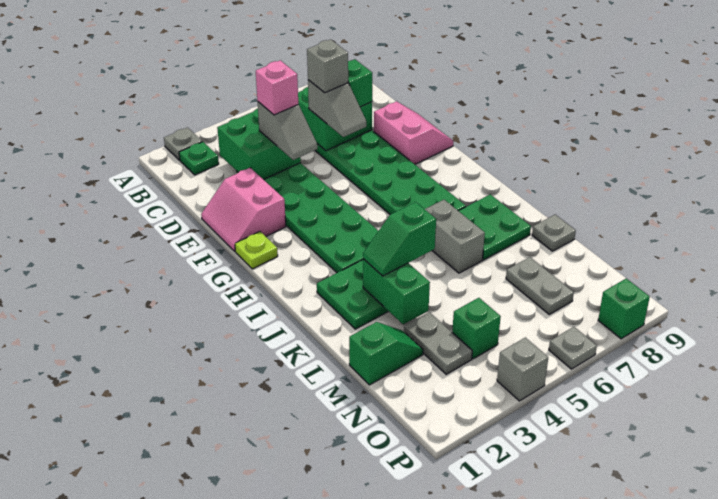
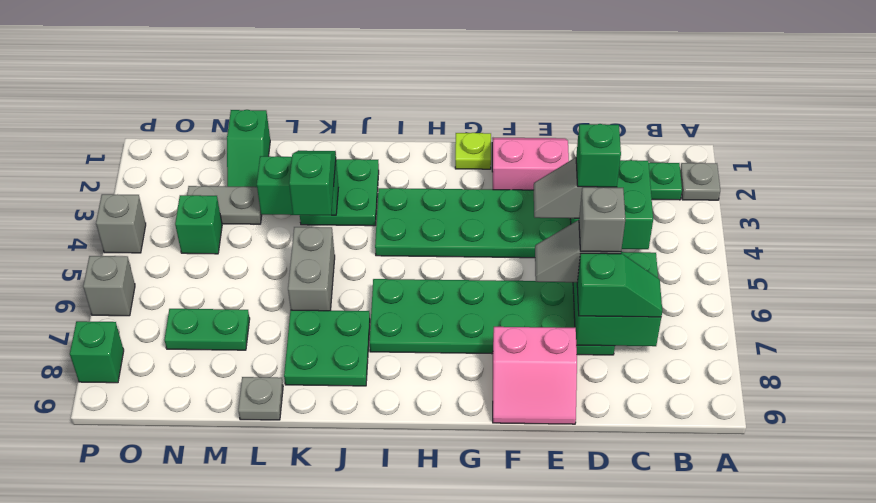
pink 1x1 brick [256,60,298,115] -> green 1x1 brick [576,124,621,187]
grey 1x2 brick [425,200,485,273] -> grey 1x2 brick turned to [288,227,335,311]
grey 1x2 plate [506,257,574,314] -> green 1x2 plate [164,309,250,350]
grey 1x1 plate [549,327,597,369] -> grey 1x1 brick [83,256,135,316]

